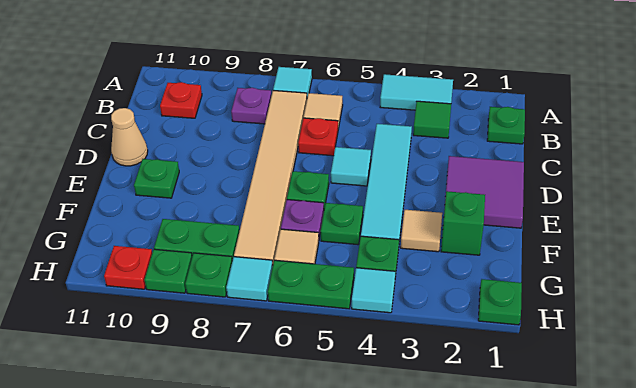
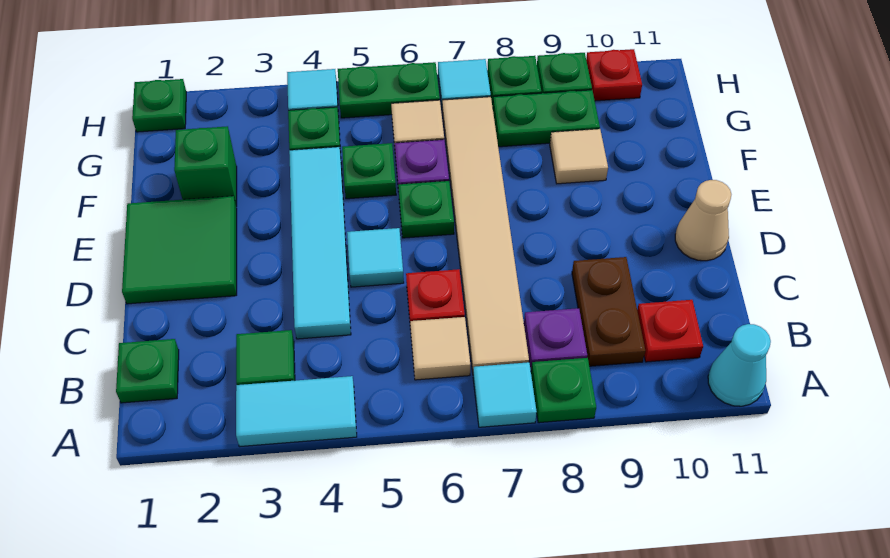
none -> cyan 1x1 cone [708,324,771,406]
none -> brown 1x2 plate [572,257,645,366]
purple 2x2 tile [444,156,524,228] -> green 2x2 tile [122,196,237,304]
green 1x1 plate [134,159,179,198] -> green 1x1 plate moved to [531,358,596,423]
tan 1x1 tile [401,210,442,252] -> tan 1x1 tile moved to [550,129,608,184]

